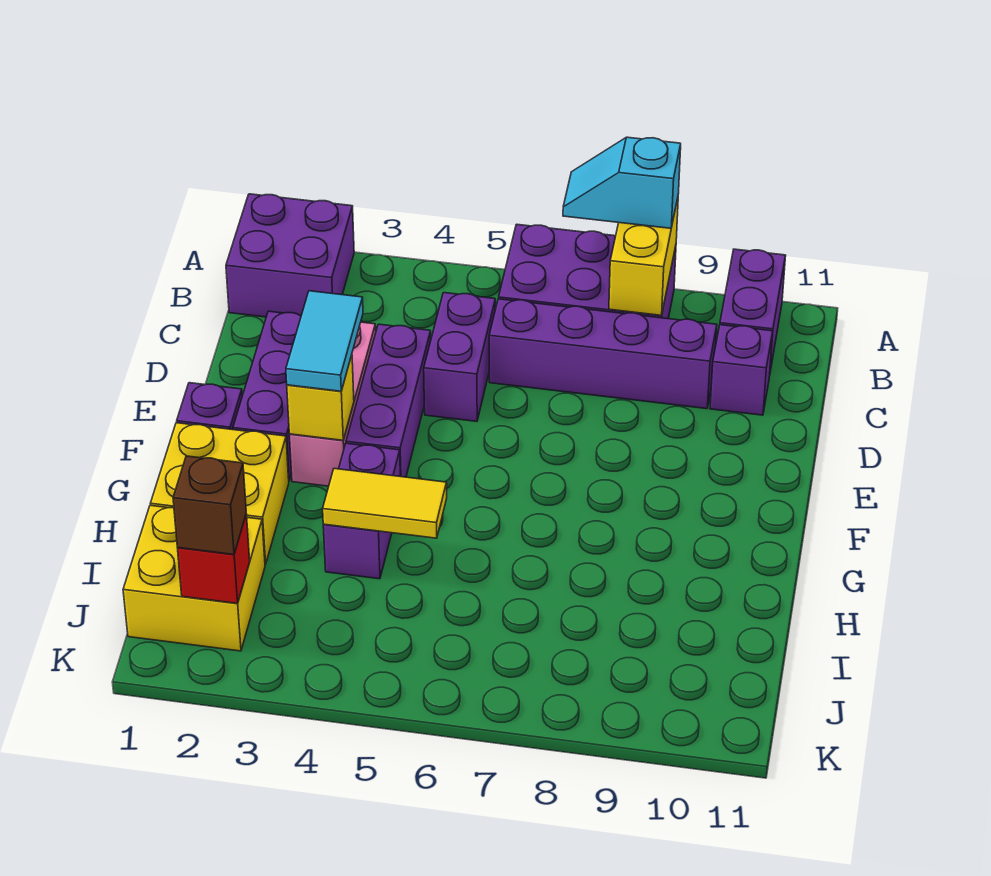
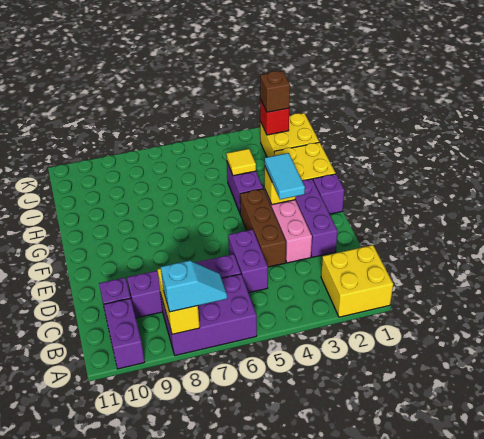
purple 2x2 brick [226,194,354,317] -> yellow 2x2 brick [321,245,393,317]
purple 1x3 brick [346,324,431,477] -> brown 1x3 brick [240,189,286,267]
yellow 1x2 tile [323,469,447,538] -> yellow 1x1 tile [226,149,256,176]

